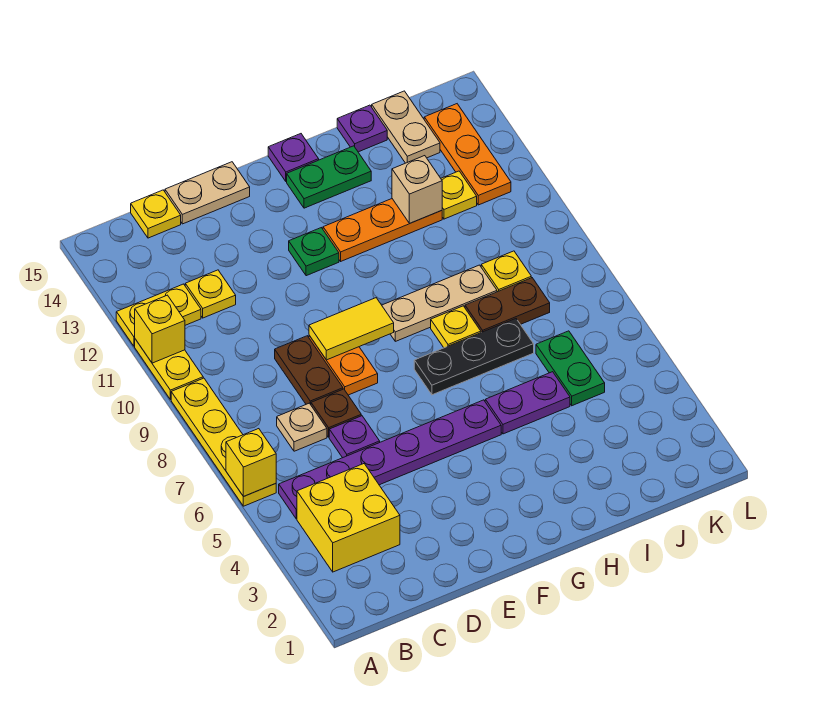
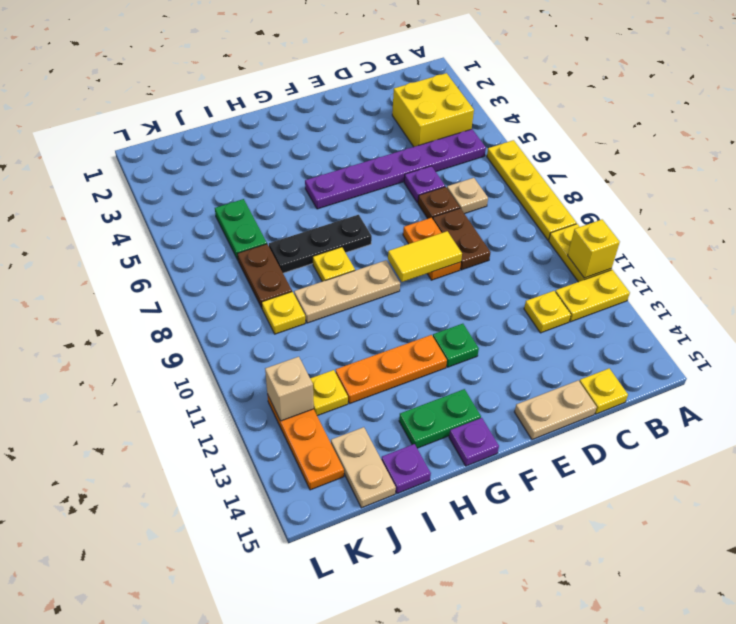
yellow 1x1 brick [226,429,276,497] -> none
purple 1x2 plate [485,372,570,434] -> none
brown 1x2 plate [465,278,550,333] -> brown 1x2 plate turned to [238,244,292,308]
tan 1x1 brick [392,156,442,223] -> tan 1x1 brick moved to [265,357,314,421]

